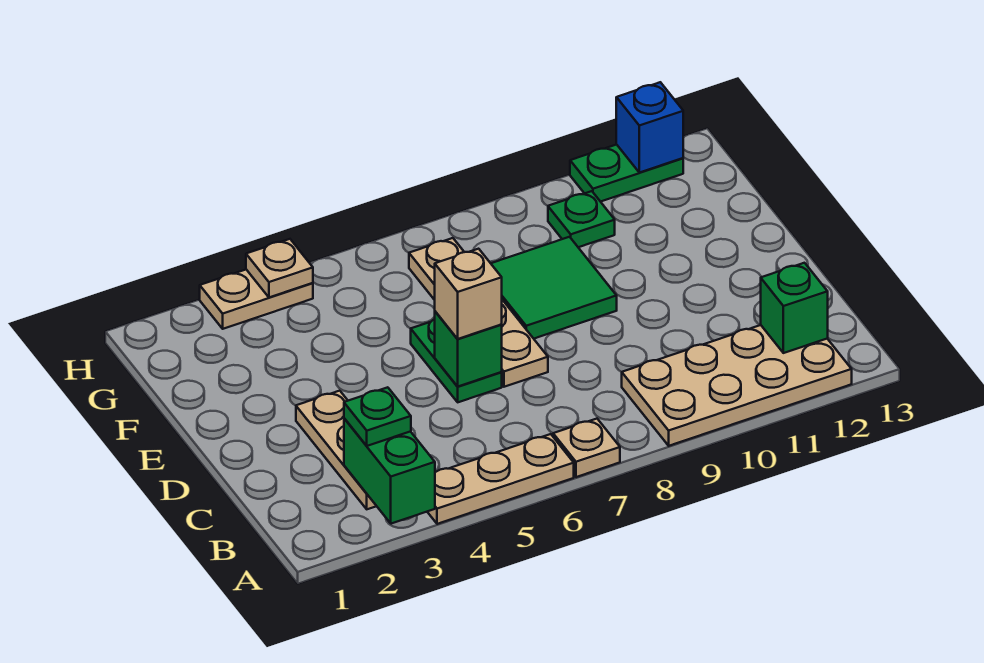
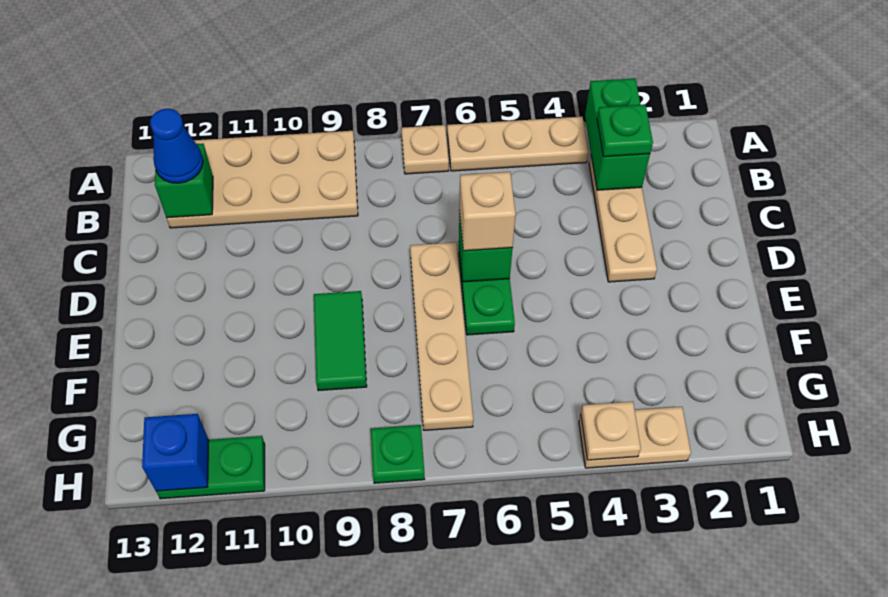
none -> blue 1x1 cone [150,109,203,183]
green 2x2 tile [491,237,617,339] -> green 1x2 tile [314,291,367,391]
green 1x1 plate [548,191,615,247] -> green 1x1 plate moved to [371,425,425,483]

